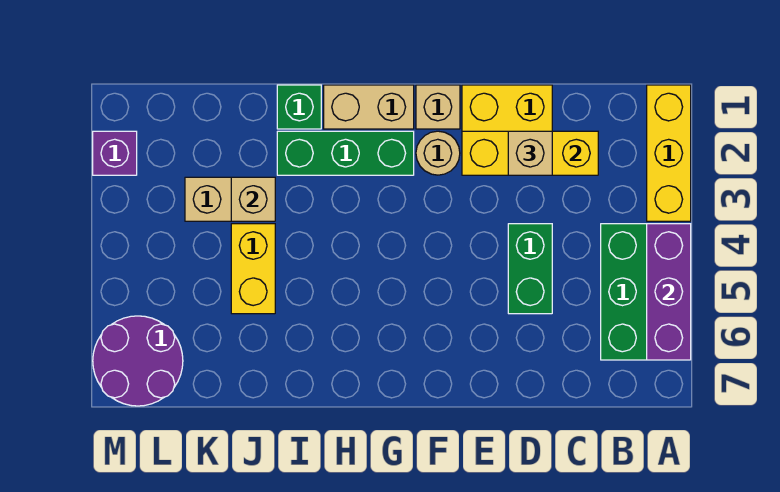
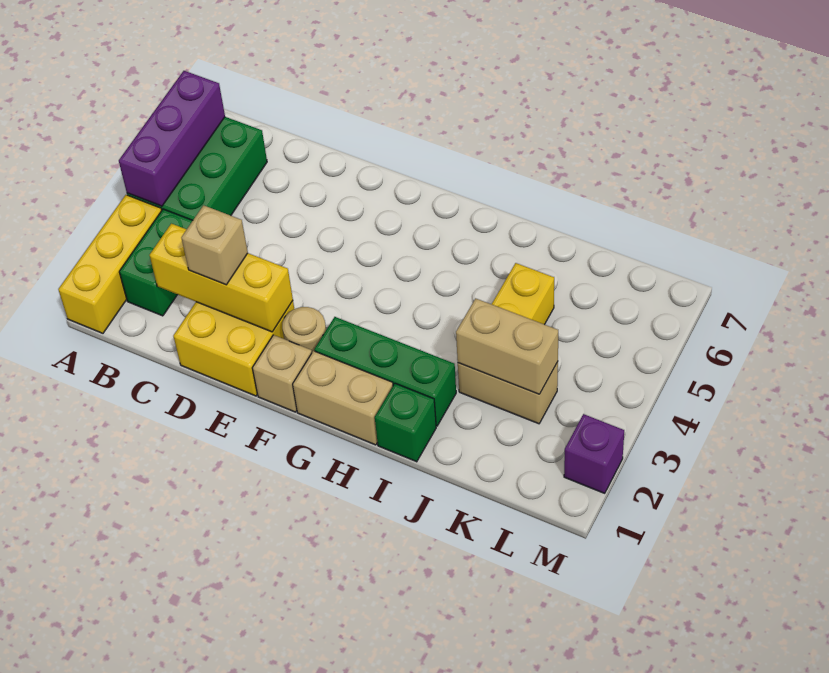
green 1x2 brick [508,224,552,314] -> green 1x2 brick moved to [119,209,193,316]
tan 1x1 brick [231,177,275,221] -> tan 1x2 brick [456,299,558,394]
purple 2x2 round brick [93,316,183,406] -> none

